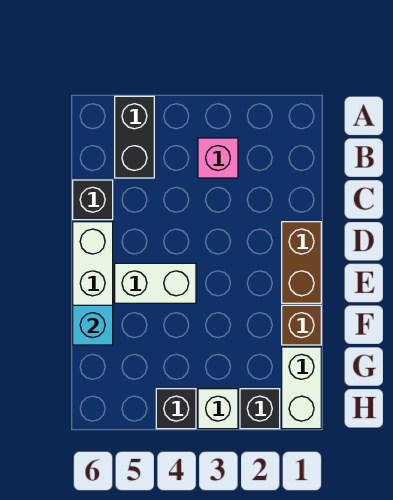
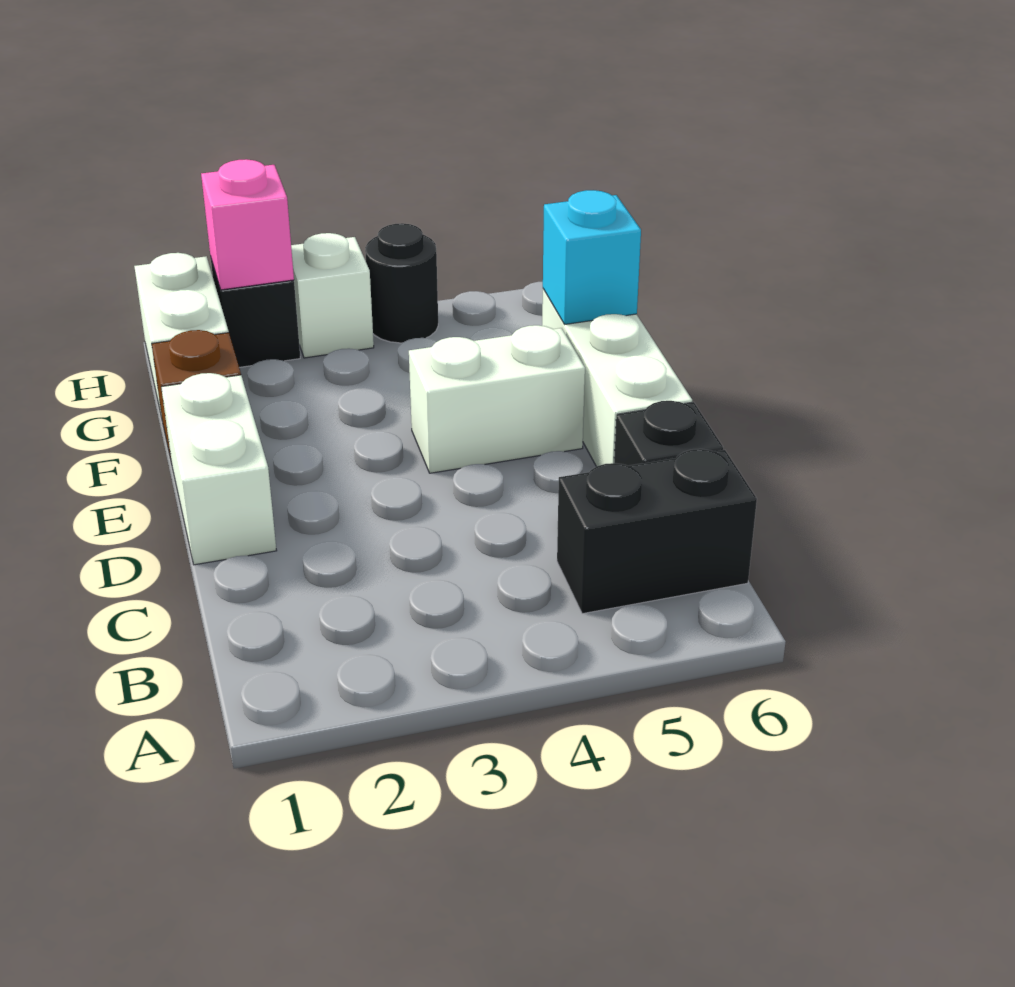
black 1x2 brick [115,96,154,178] -> black 1x2 brick turned to [557,449,757,614]
pink 1x1 brick [198,138,238,178] -> pink 1x1 brick moved to [201,159,294,290]
brown 1x2 brick [282,222,321,303] -> white 1x2 brick [161,373,277,565]
black 1x1 brick [156,389,196,429] -> black 1x1 round brick [365,223,438,343]

